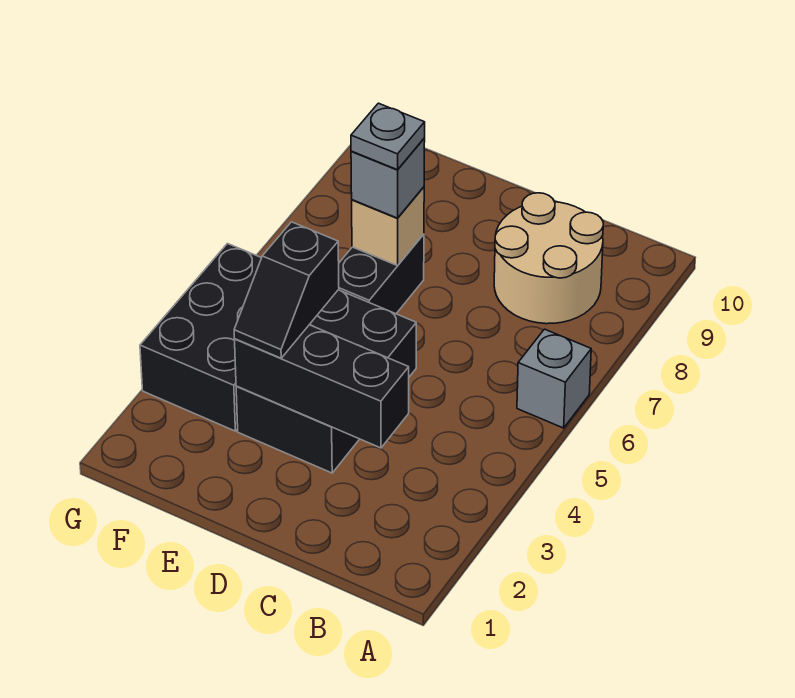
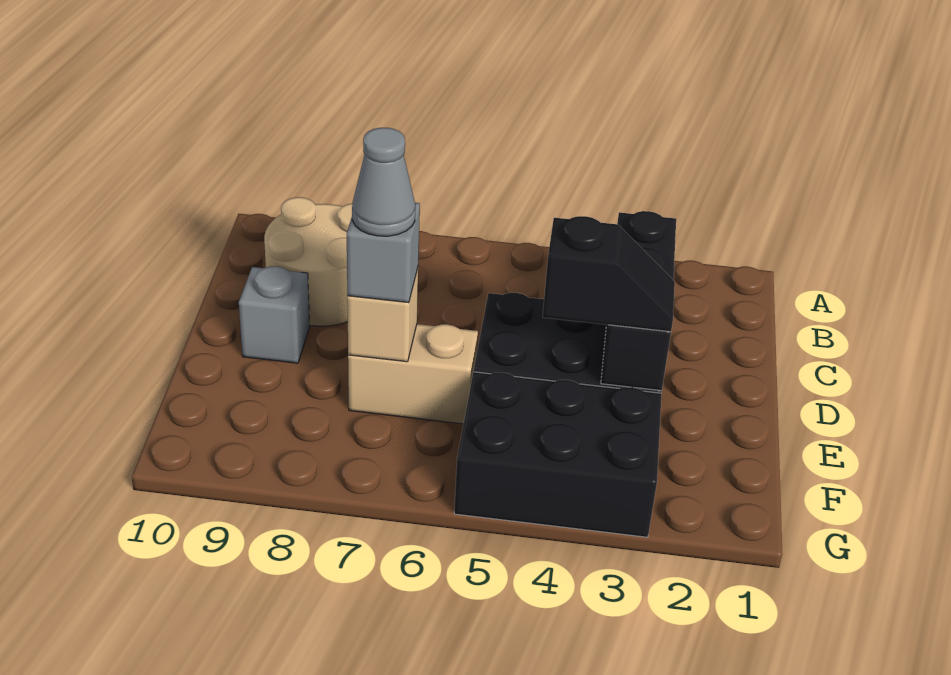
grey 1x1 brick [517,329,591,428] -> grey 1x1 brick moved to [239,266,310,363]
black 1x2 brick [339,234,424,314] -> tan 1x2 brick [348,324,478,424]
grey 1x1 plate [351,103,425,170] -> grey 1x1 cone [352,128,415,236]

